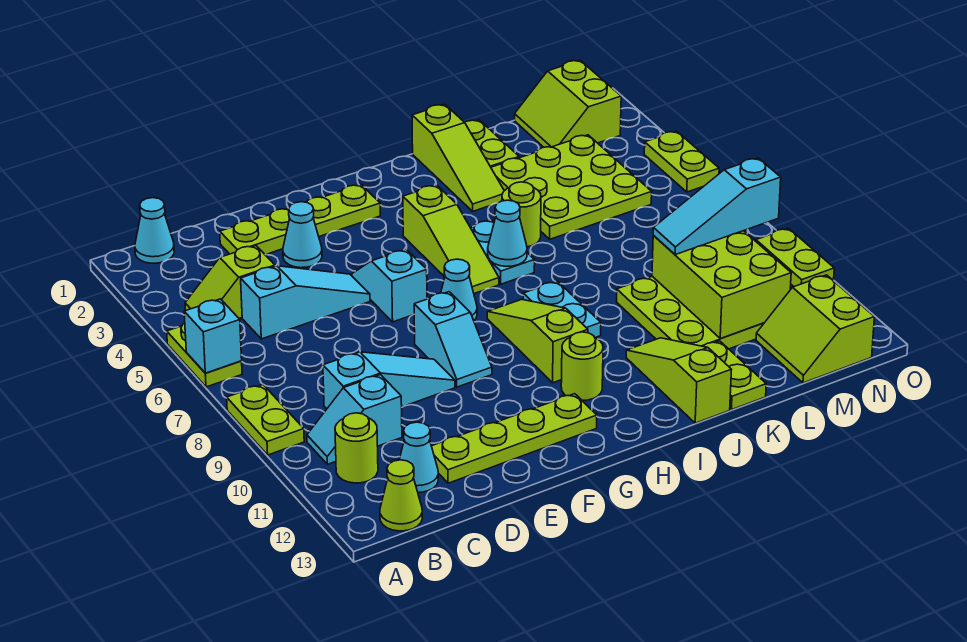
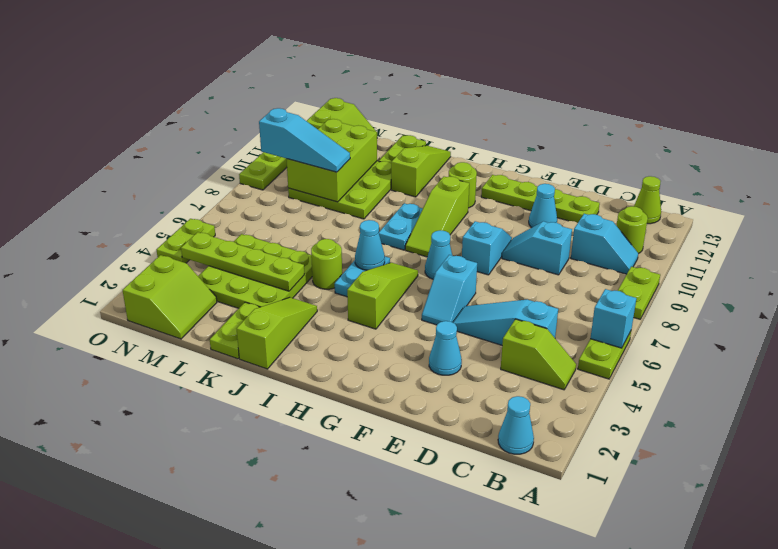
cyan 1x3 slope [323,352,455,409] -> cyan 1x2 slope [502,221,572,275]
cyan 1x1 cone [399,422,438,492] -> cyan 1x1 cone moved to [529,184,557,227]
lime 1x4 plate [220,185,380,255] -> lime 1x4 plate moved to [181,232,304,291]
lime 1x3 slope [626,338,732,423] -> lime 1x3 slope turned to [391,146,451,197]

